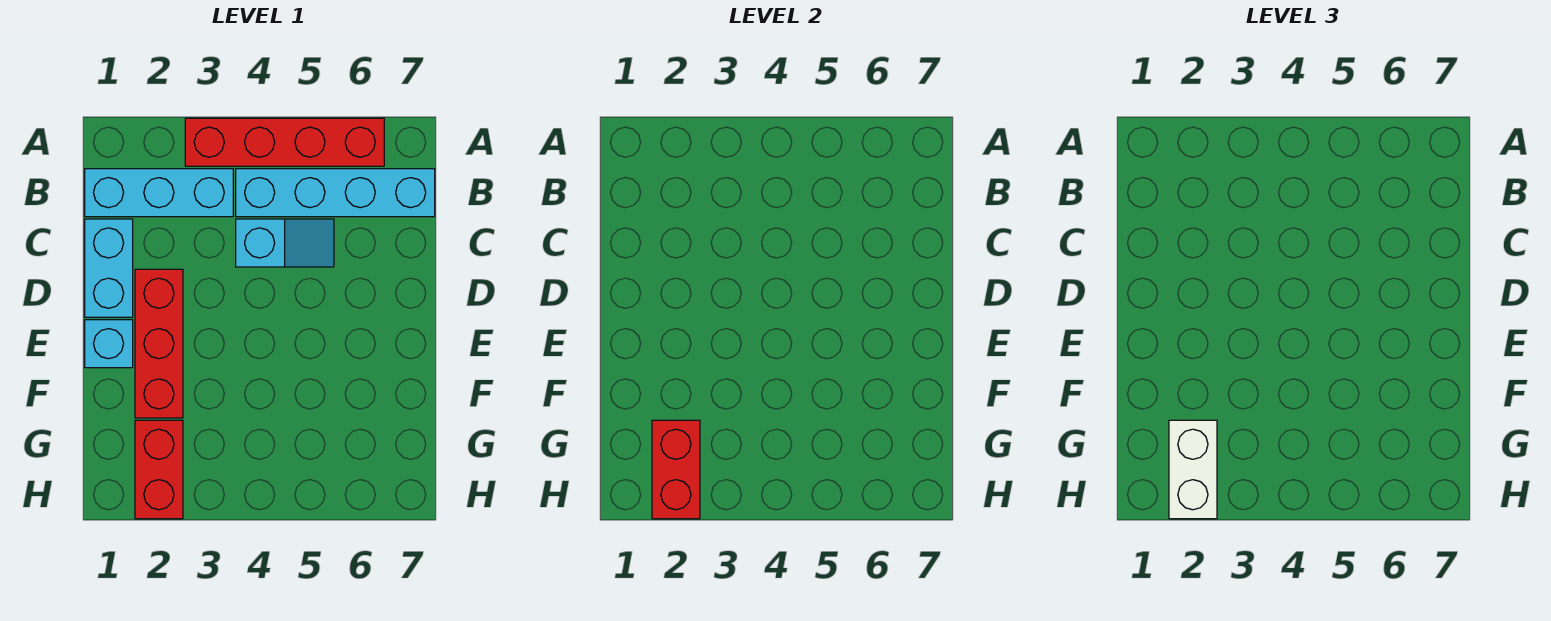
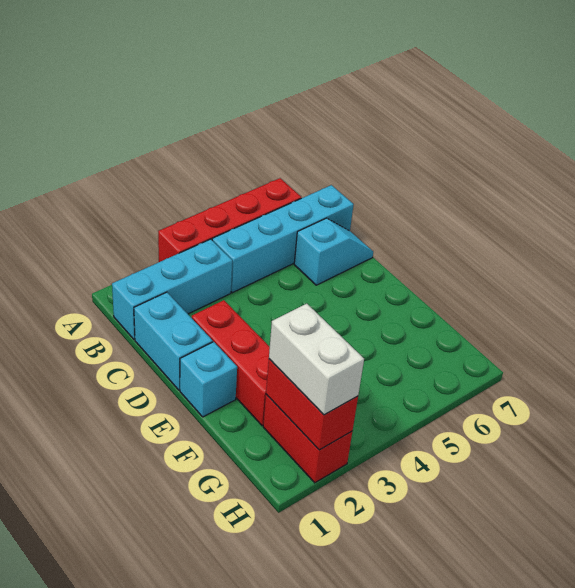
cyan 1x2 slope [236,219,334,267] -> cyan 1x2 slope moved to [294,218,373,285]

